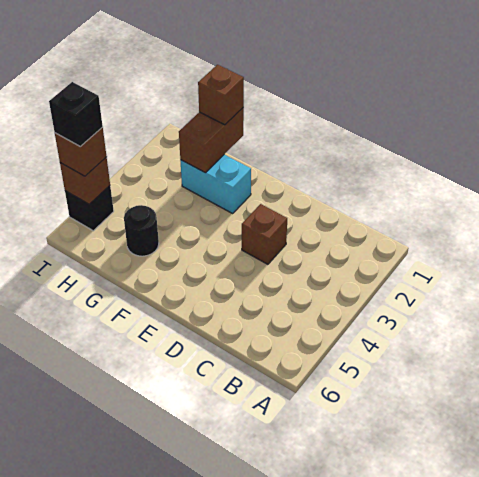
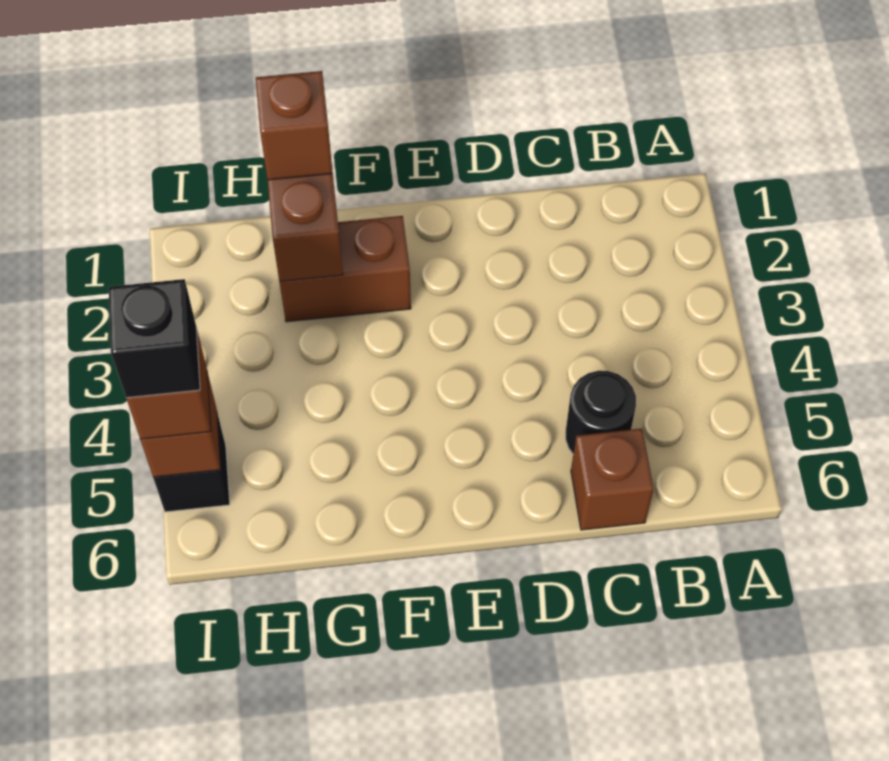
brown 1x1 brick [242,204,287,264] -> brown 1x1 brick moved to [571,429,654,530]
cyan 1x2 brick [180,155,251,213] -> brown 1x2 brick [280,216,411,322]
black 1x1 round brick [124,205,159,256] -> black 1x1 round brick moved to [566,371,636,454]

